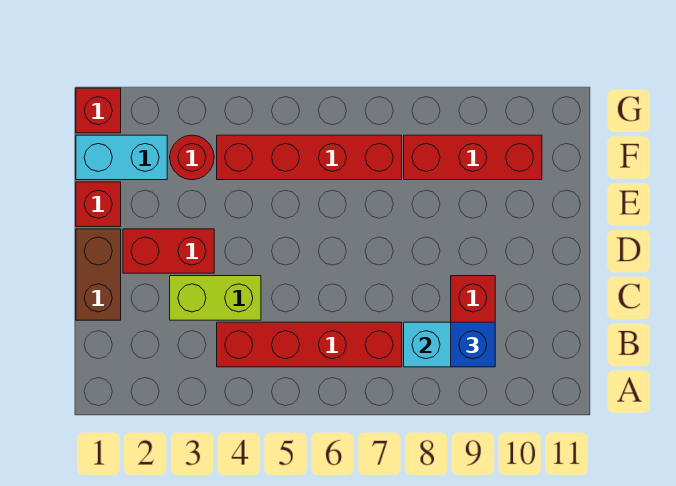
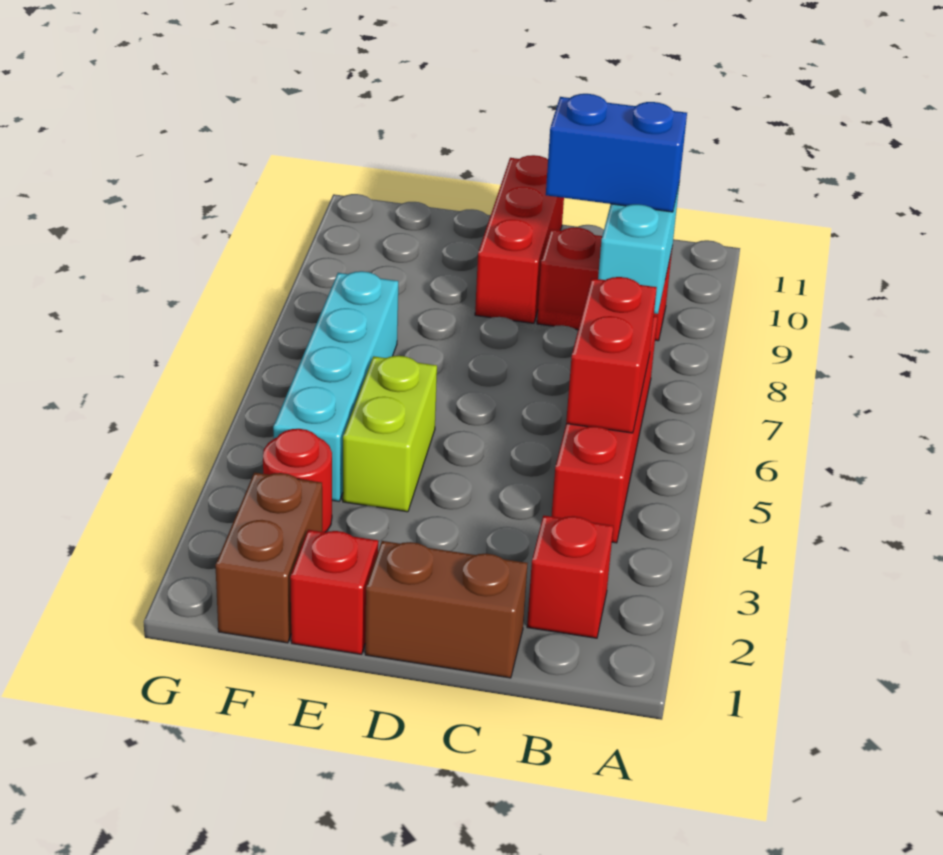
blue 1x1 brick [451,322,495,367] -> blue 1x2 brick [546,94,687,212]
lime 1x2 brick [170,276,261,320] -> lime 1x2 brick moved to [343,356,437,512]
red 1x2 brick [123,229,214,273] -> red 1x2 brick moved to [566,277,657,433]
cyan 1x2 brick [76,135,167,180] -> brown 1x2 brick [215,473,322,643]
red 1x4 brick [217,135,402,180] -> cyan 1x4 brick [273,271,398,501]
red 1x3 brick [404,135,542,180] -> red 1x3 brick moved to [475,155,564,323]
red 1x1 brick [76,88,121,133] -> red 1x1 brick moved to [527,515,613,638]

